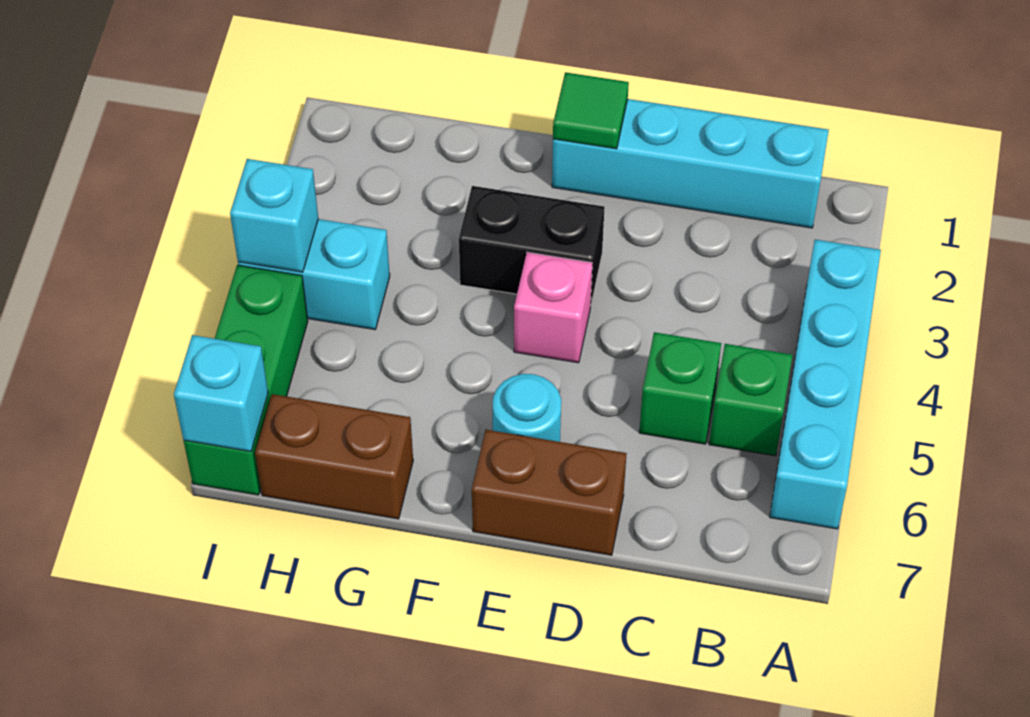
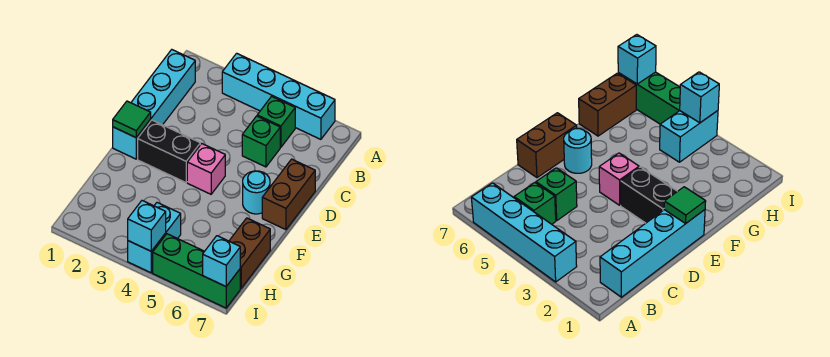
black 1x2 brick [459,186,605,304] -> black 1x2 brick turned to [138,120,200,183]

